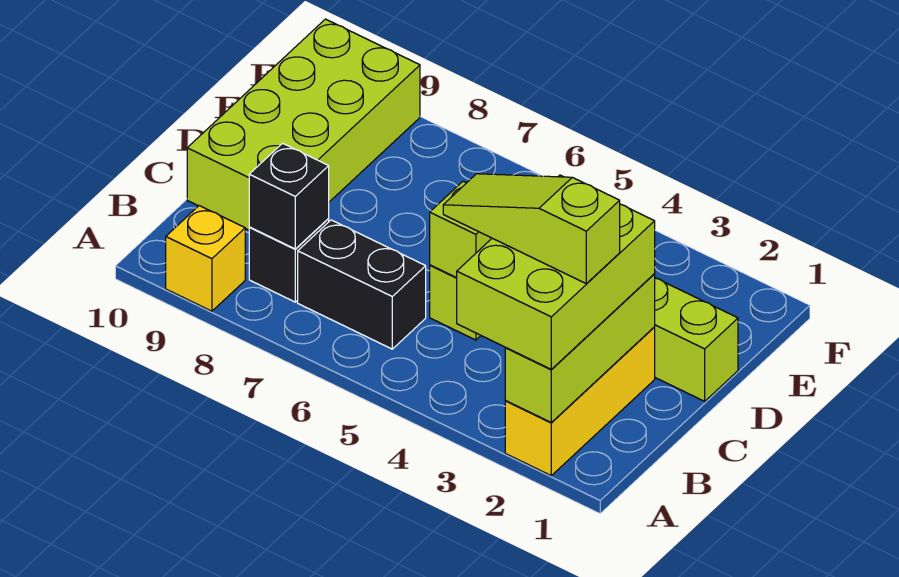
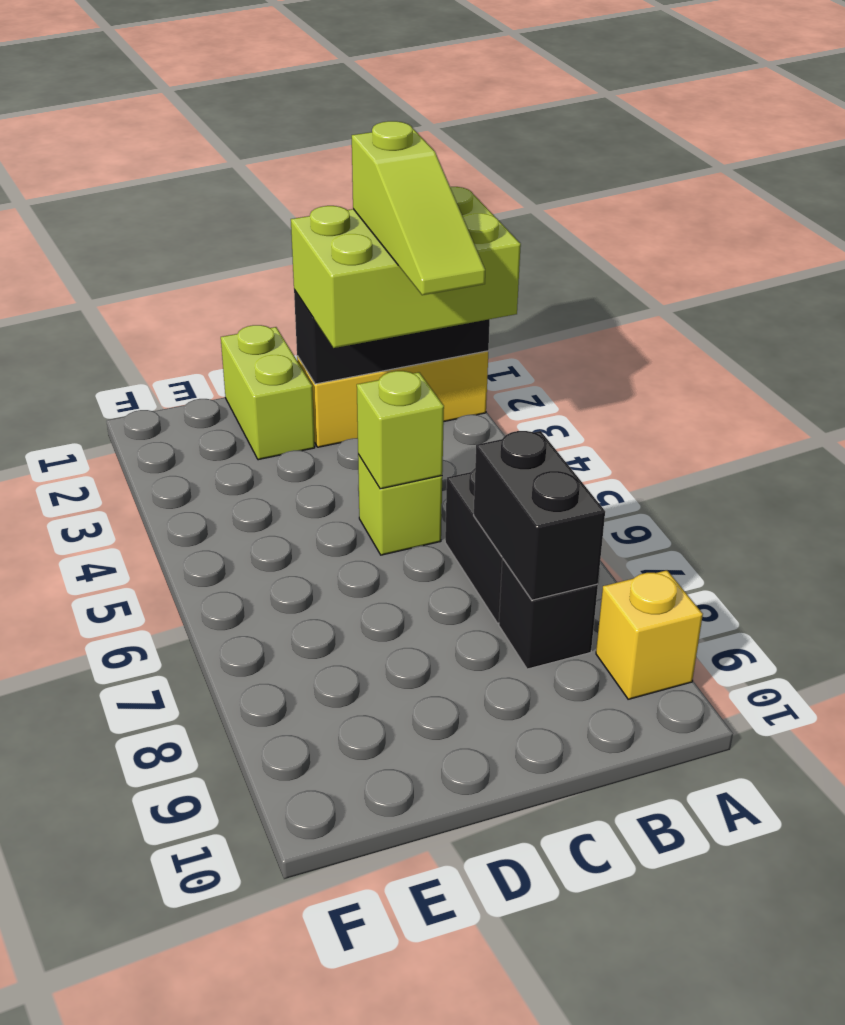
lime 1x3 brick [505,274,655,422] -> black 1x3 brick [294,290,490,384]
black 1x1 brick [249,143,329,249] -> black 1x2 brick [474,431,605,600]
lime 2x4 brick [187,19,420,230] -> none

